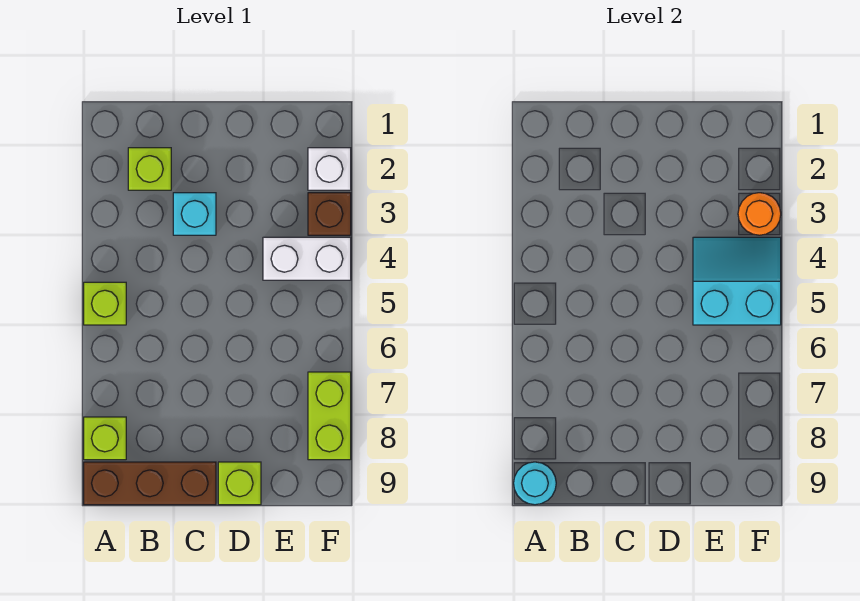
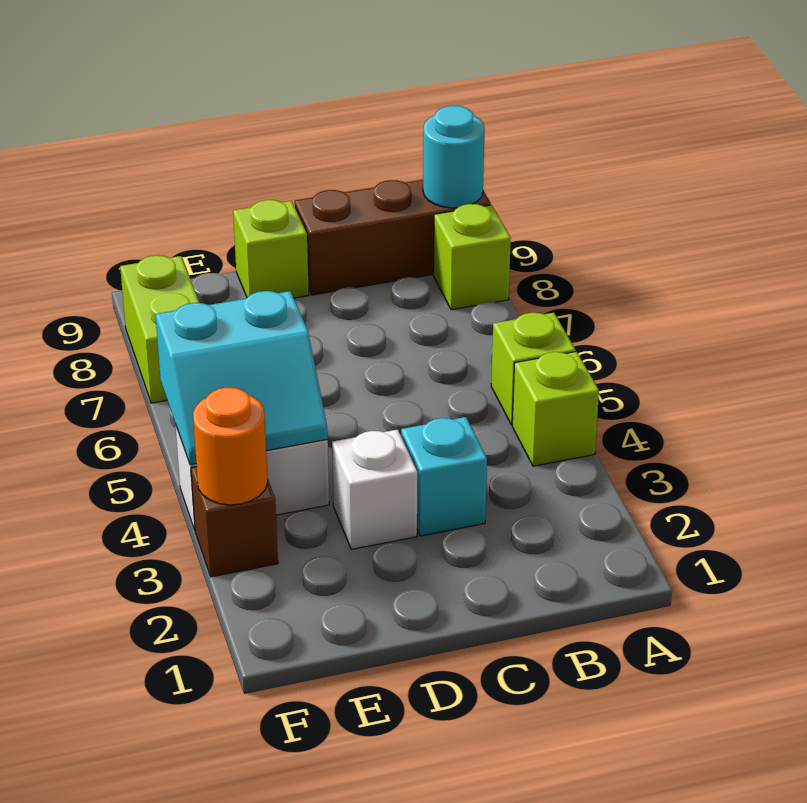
lime 1x1 brick [128,148,171,190] -> lime 1x1 brick moved to [512,352,599,466]
white 1x1 brick [308,148,351,190] -> white 1x1 brick moved to [332,430,417,549]

